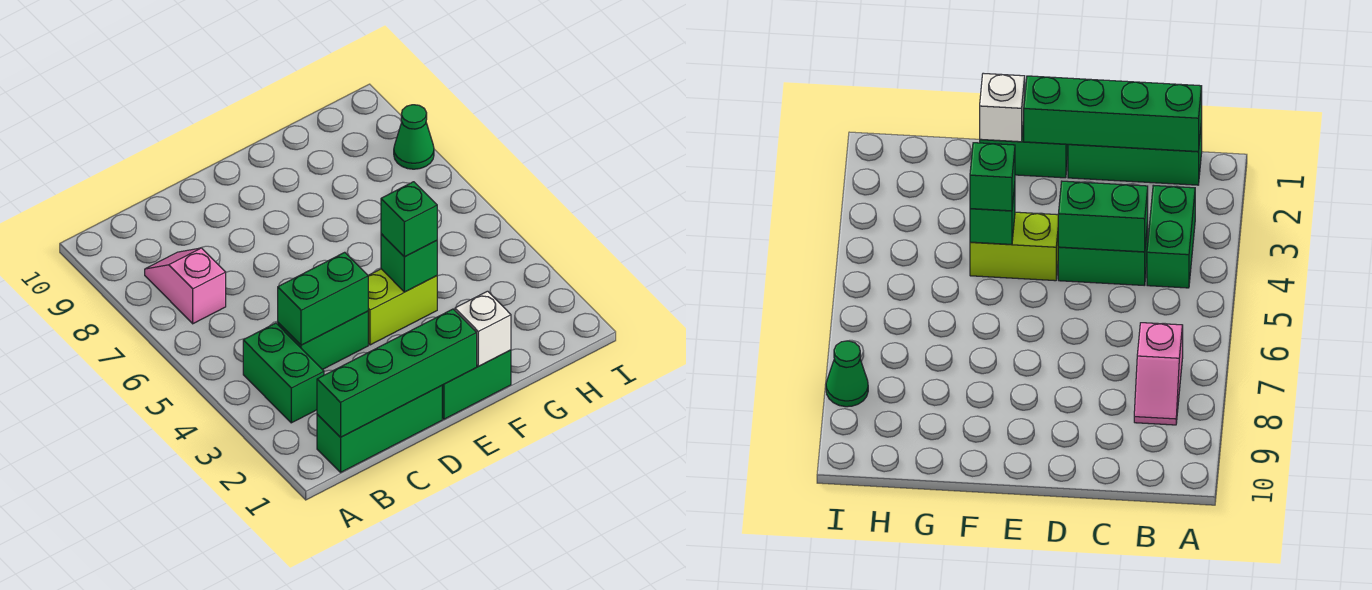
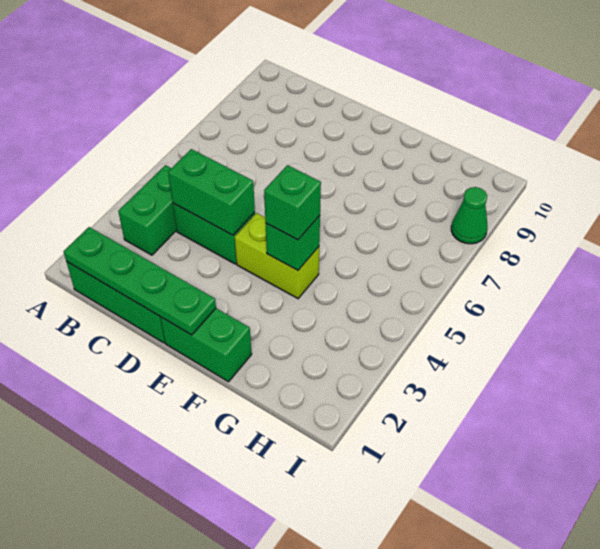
green 1x4 brick [317,309,477,437] -> green 1x4 plate [64,227,216,335]
pink 1x2 slope [145,248,226,324] -> none
white 1x1 brick [455,291,511,366] -> none

